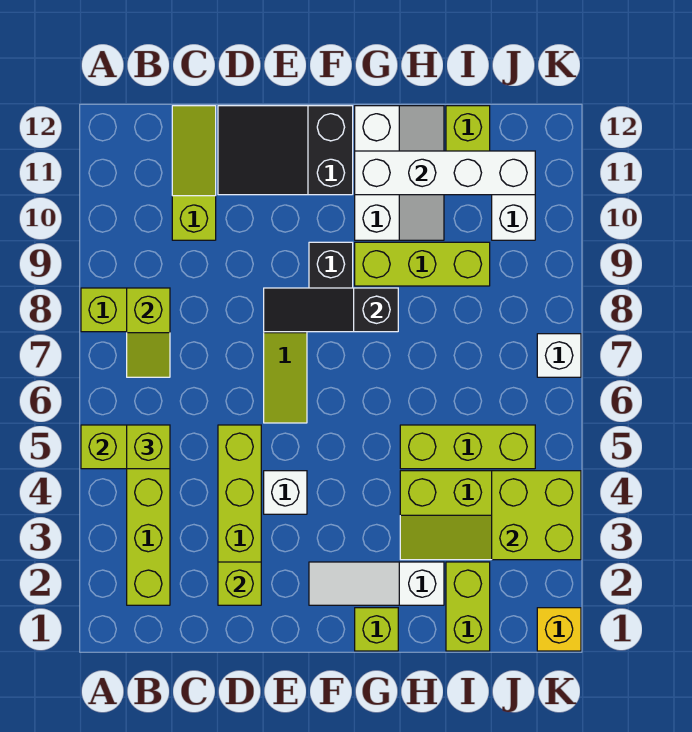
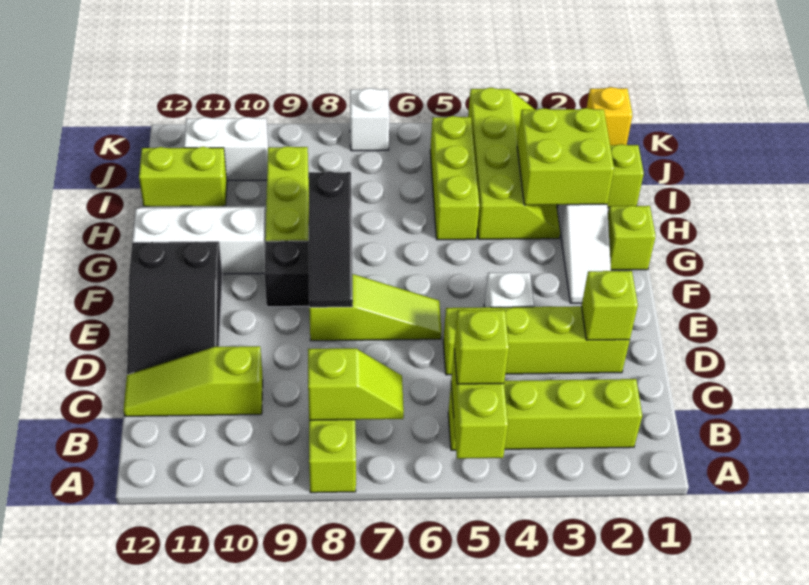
white 1x4 brick [355,151,535,195] -> none
lime 2x2 brick [492,471,581,560] -> lime 2x2 brick moved to [517,108,614,205]

